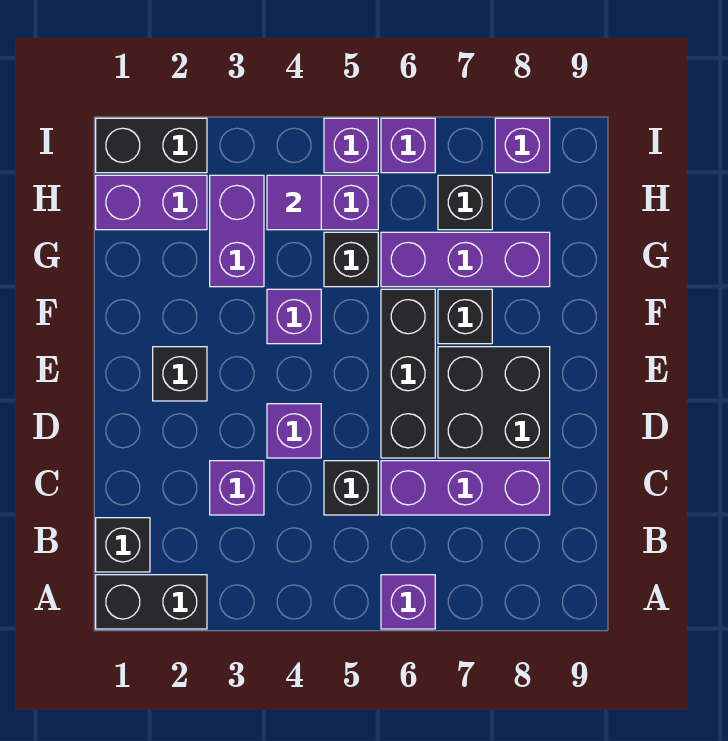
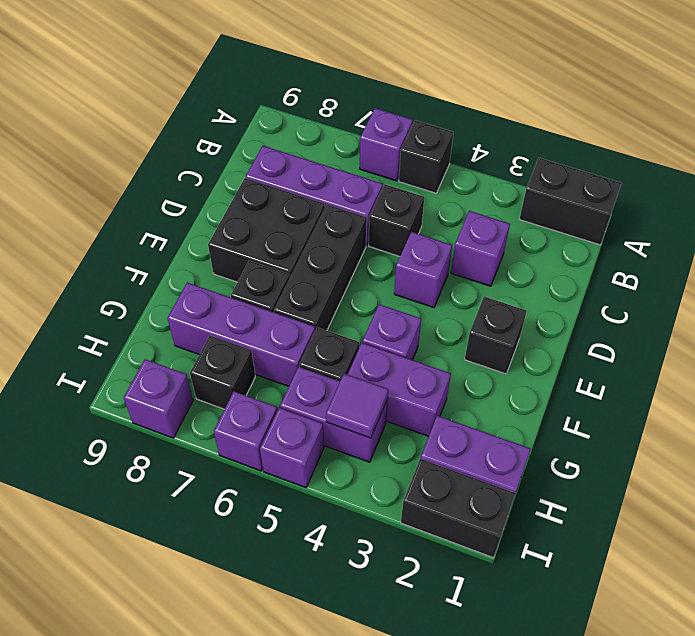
black 1x1 brick [96,518,150,572] -> black 1x1 brick moved to [399,120,453,193]
purple 1x2 brick [210,175,264,287] -> purple 1x2 brick turned to [347,343,451,436]

